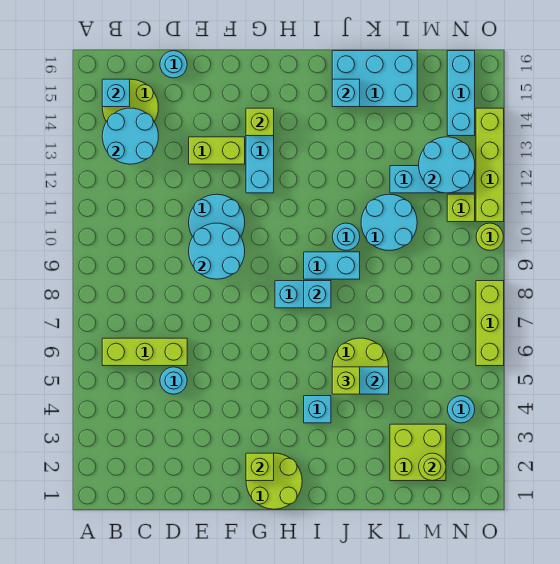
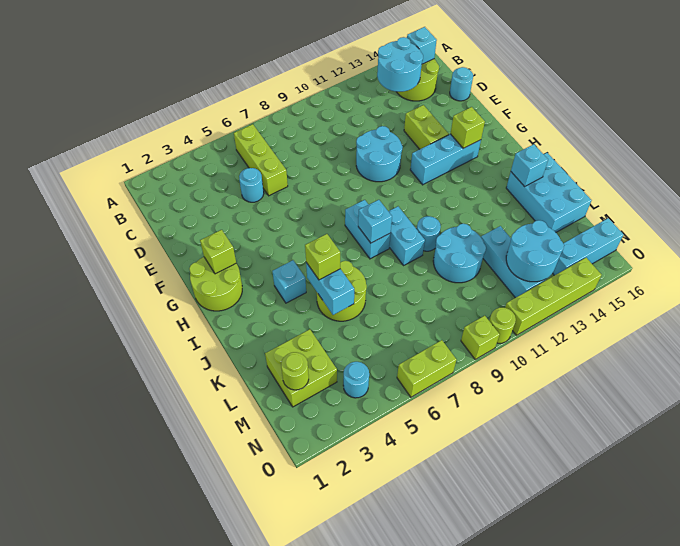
cyan 2x2 round brick [189,223,245,279] -> none
lime 1x1 brick [447,194,475,222] -> lime 1x1 brick moved to [461,316,500,359]
lime 1x3 brick [476,281,504,366] -> lime 1x2 brick [397,340,456,397]

